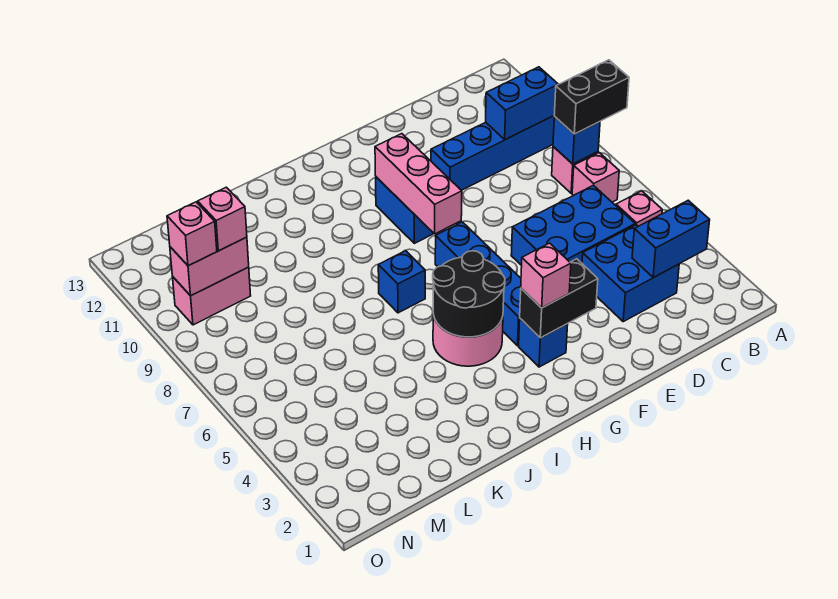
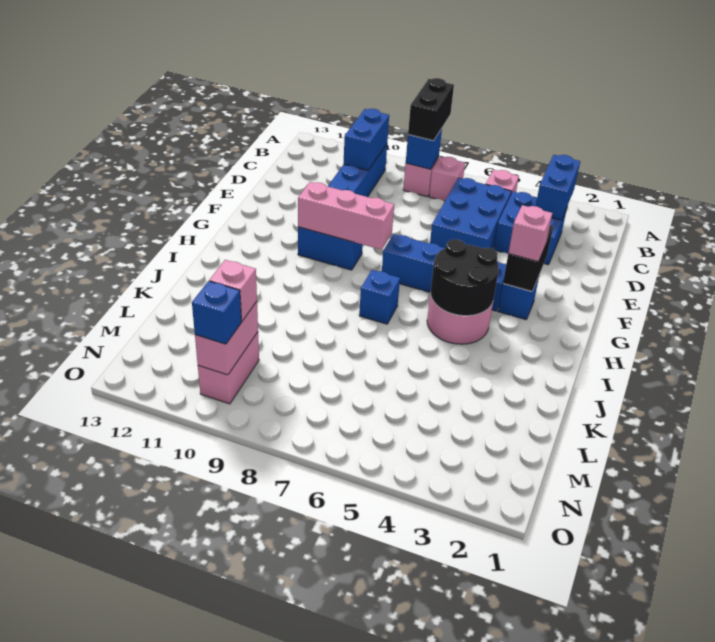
pink 1x1 brick [167,202,217,266] -> blue 1x1 brick [192,281,242,344]

